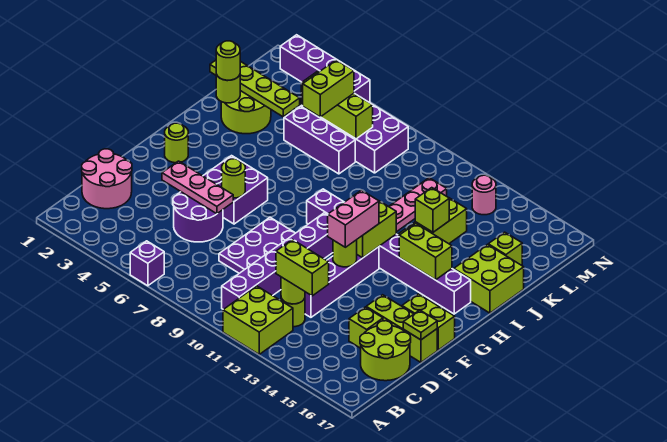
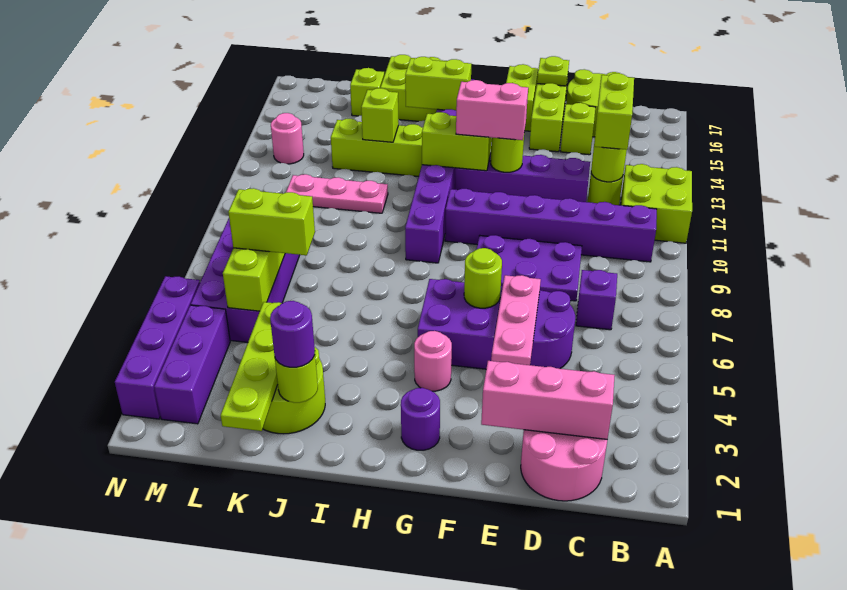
purple 1x1 brick [130,241,164,286] -> purple 1x1 brick moved to [576,270,617,330]
none -> pink 1x3 brick [481,361,615,439]
lime 1x1 round brick [165,123,188,163] -> purple 1x1 round brick [401,388,440,450]
none -> pink 1x1 round brick [414,331,452,391]
lime 1x2 brick [399,224,452,280] -> lime 1x2 brick turned to [405,57,471,110]
lime 1x1 round brick [216,41,240,80] -> purple 1x1 round brick [270,301,315,367]
purple 1x3 brick [284,106,355,174] -> purple 1x3 brick moved to [154,305,230,424]

